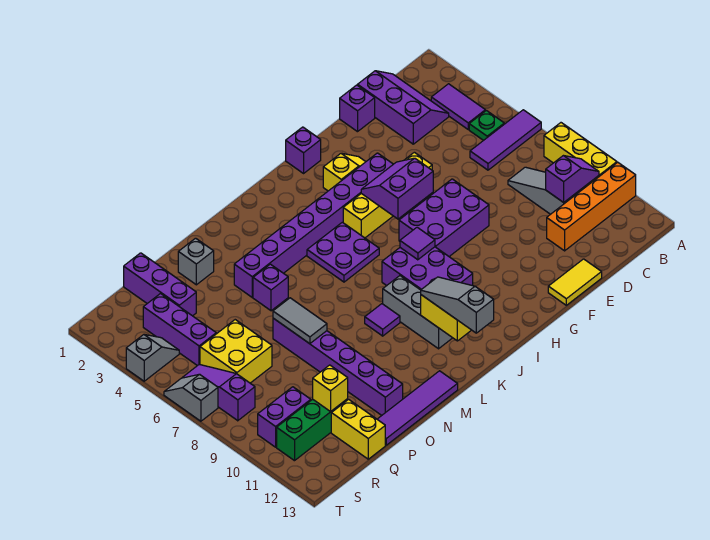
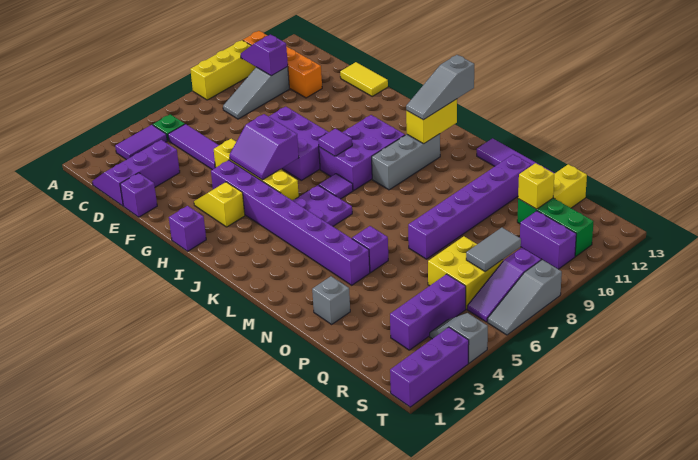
purple 1x3 tile [470,110,541,170] -> purple 1x3 tile moved to [168,124,219,170]
purple 1x1 tile [365,304,400,336] -> purple 1x1 tile moved to [319,174,353,199]
grey 1x2 tile [273,298,327,344] -> grey 1x2 tile moved to [466,227,521,272]
purple 1x3 brick [124,253,196,316] -> purple 1x3 brick moved to [390,327,469,407]
grey 1x2 slope [164,374,218,421] -> grey 1x3 slope [487,260,562,335]

